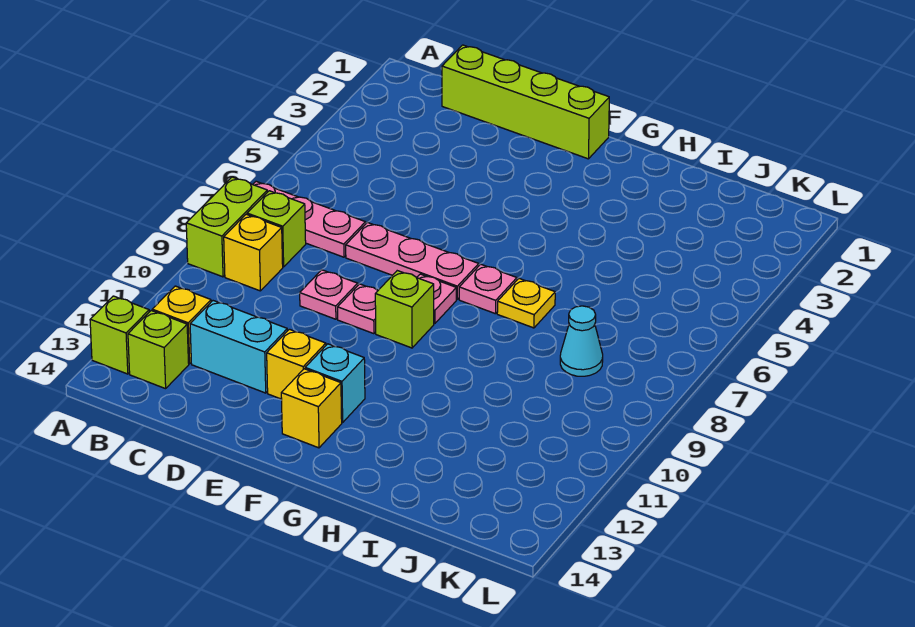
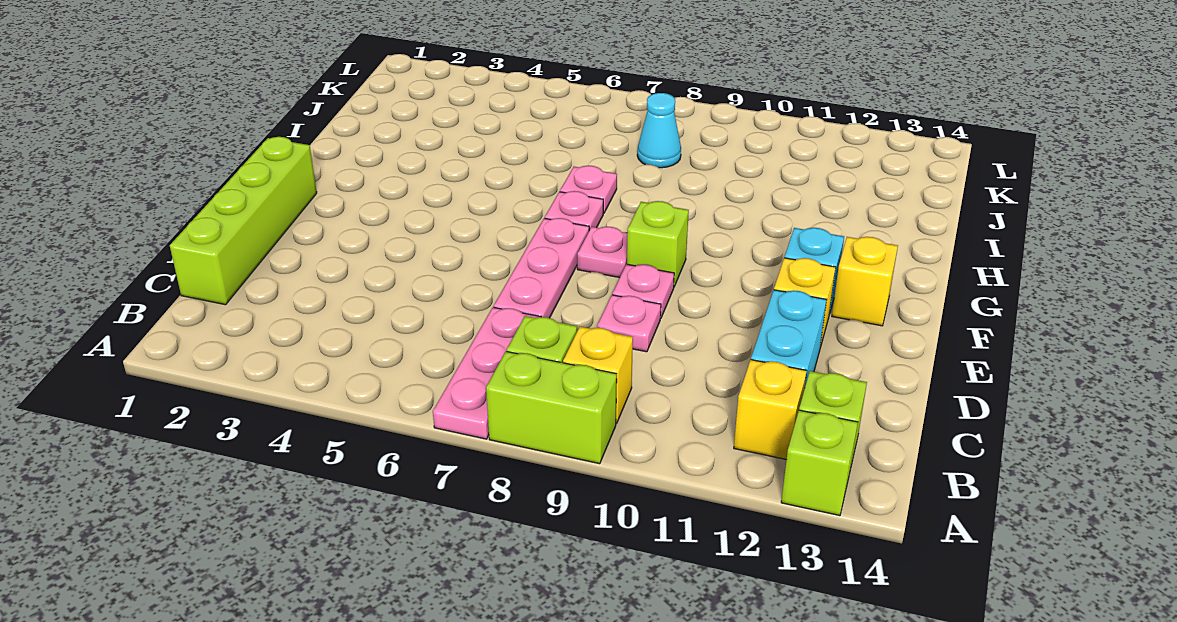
yellow 1x1 plate [497,279,555,328] -> pink 1x1 plate [560,165,617,214]

